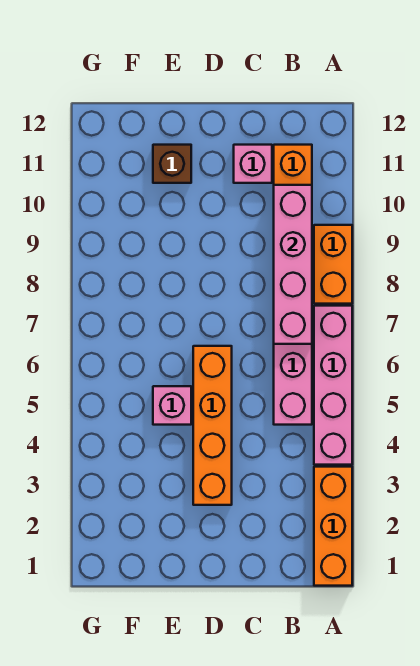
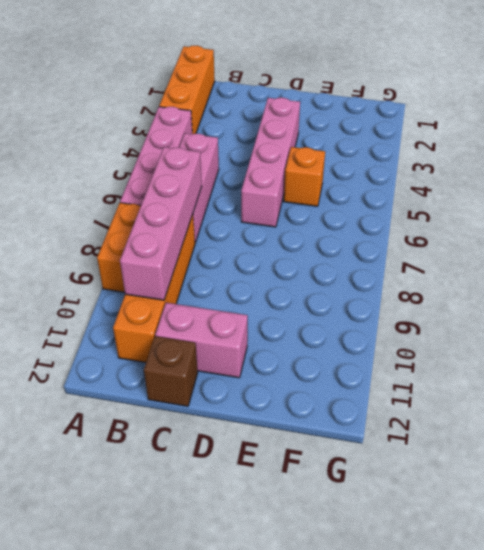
pink 1x1 brick [234,145,272,183] -> pink 1x2 brick [155,303,248,378]
orange 1x4 brick [193,346,232,505] -> pink 1x4 brick [241,98,300,227]
pink 1x1 brick [153,386,191,425] -> orange 1x1 brick [284,147,325,206]
brown 1x1 brick [153,145,191,183] -> brown 1x1 brick moved to [144,336,198,406]

